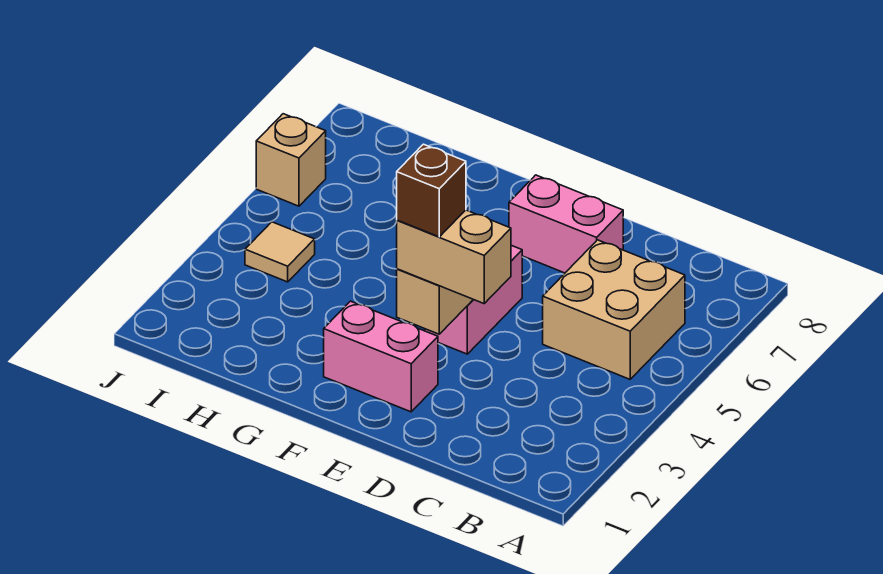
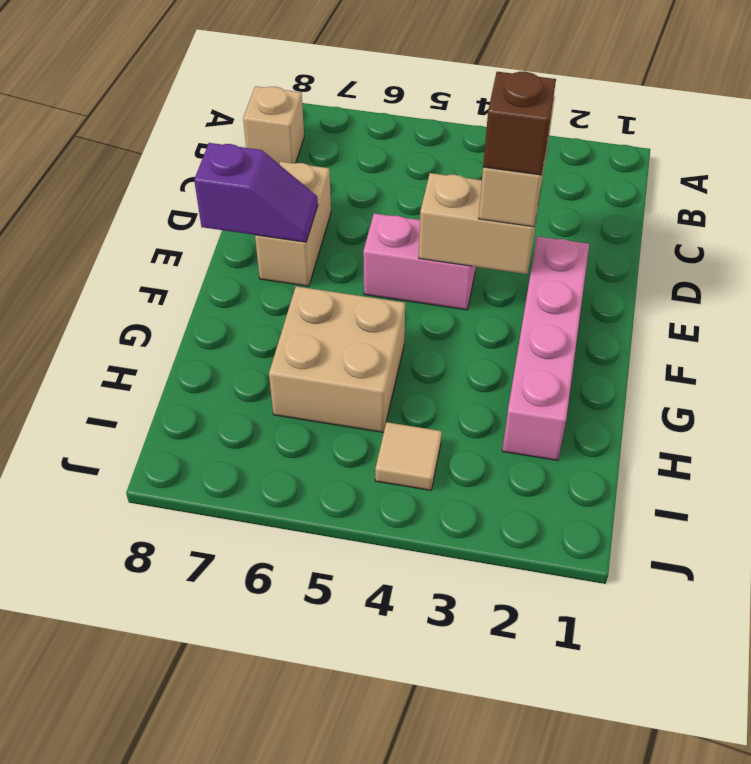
tan 2x2 brick [543,240,685,379] -> tan 2x2 brick moved to [269,286,405,432]
pink 1x2 brick [509,175,623,273] -> tan 1x2 brick [255,162,331,286]
pink 1x2 brick [324,301,438,412] -> pink 1x4 brick [502,236,589,460]
none -> purple 1x2 slope [194,143,318,242]
tan 1x1 brick [256,114,326,206] -> tan 1x1 brick moved to [243,86,304,164]

